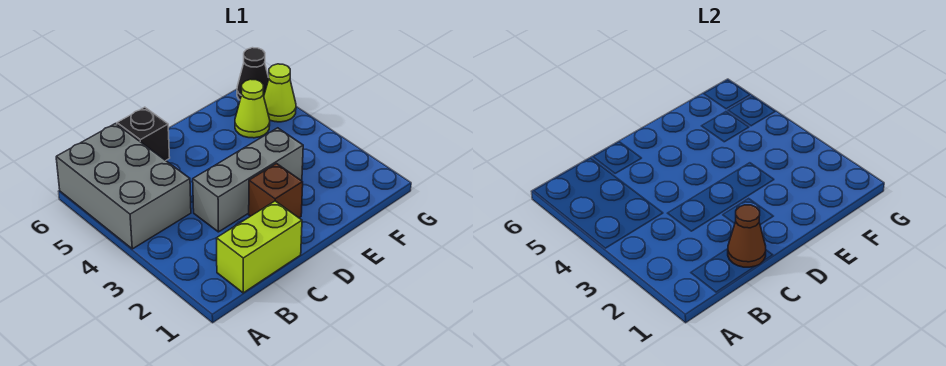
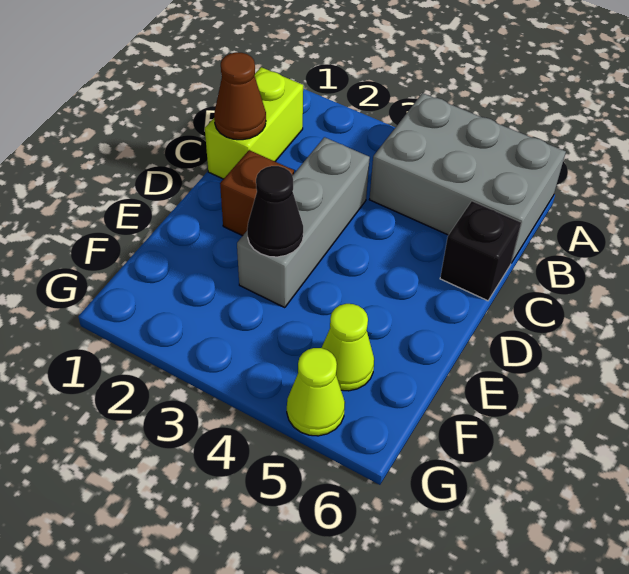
black 1x1 cone [237,48,269,100] -> black 1x1 cone moved to [247,166,303,257]

